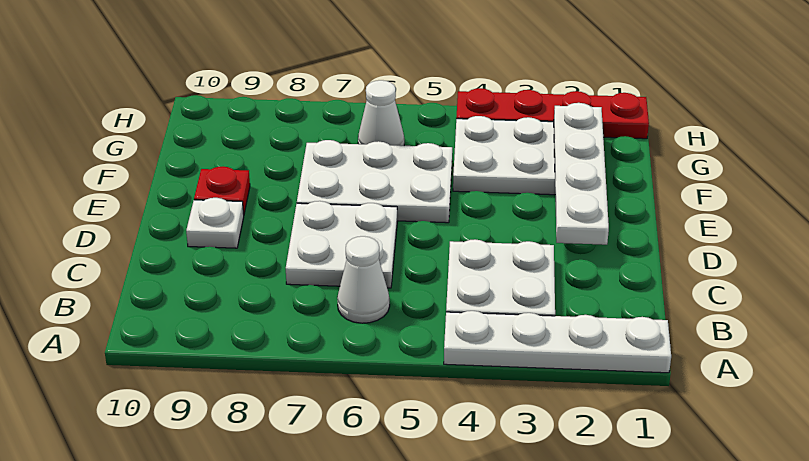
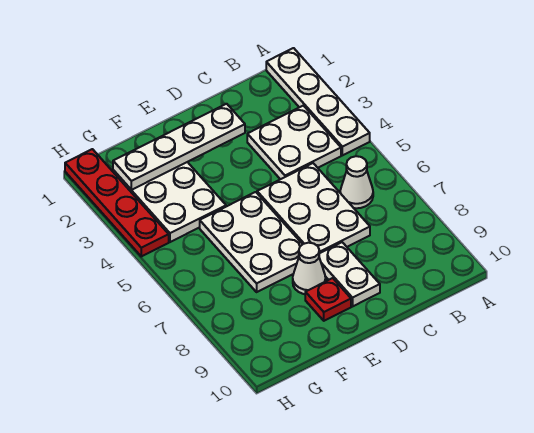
white 2x2 plate [286,201,397,288] -> white 2x3 plate [257,163,370,253]
white 1x1 plate [186,198,244,248] -> white 1x2 plate [319,242,380,306]
white 1x1 cone [358,80,404,146] -> white 1x1 cone moved to [293,243,326,294]

